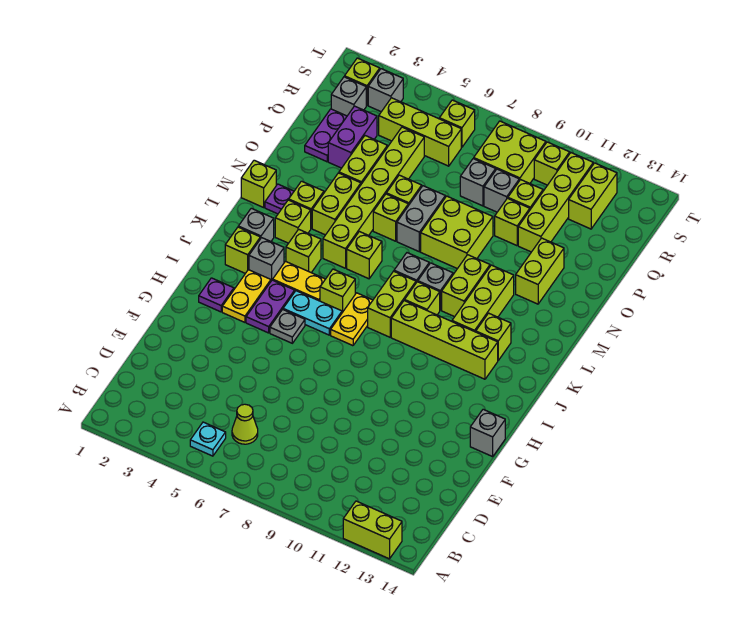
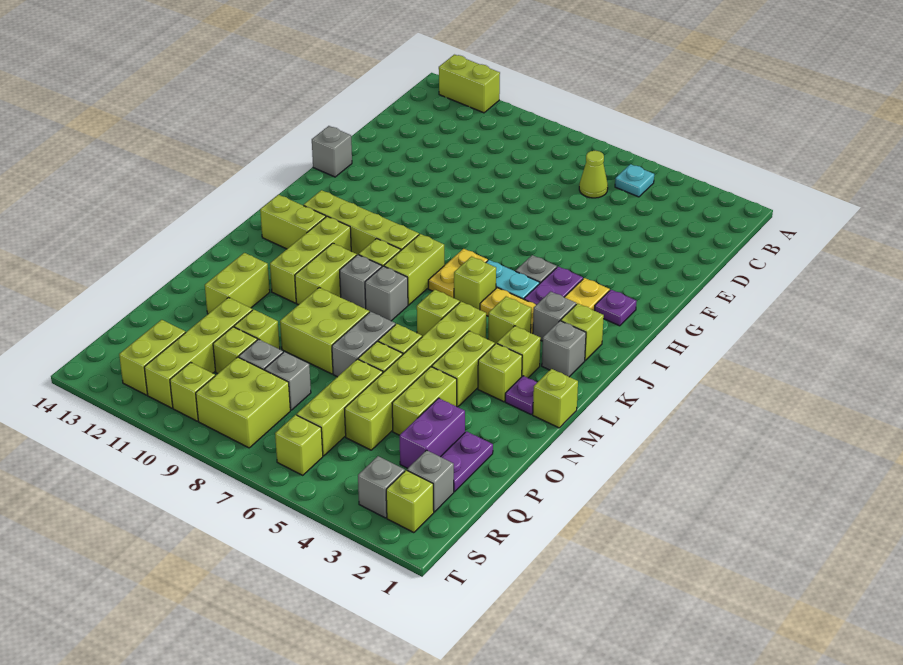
lime 1x1 brick [476,313,511,360] -> lime 1x2 brick [260,195,326,249]
lime 1x3 brick [379,98,461,166] -> lime 1x3 brick turned to [297,359,383,456]

